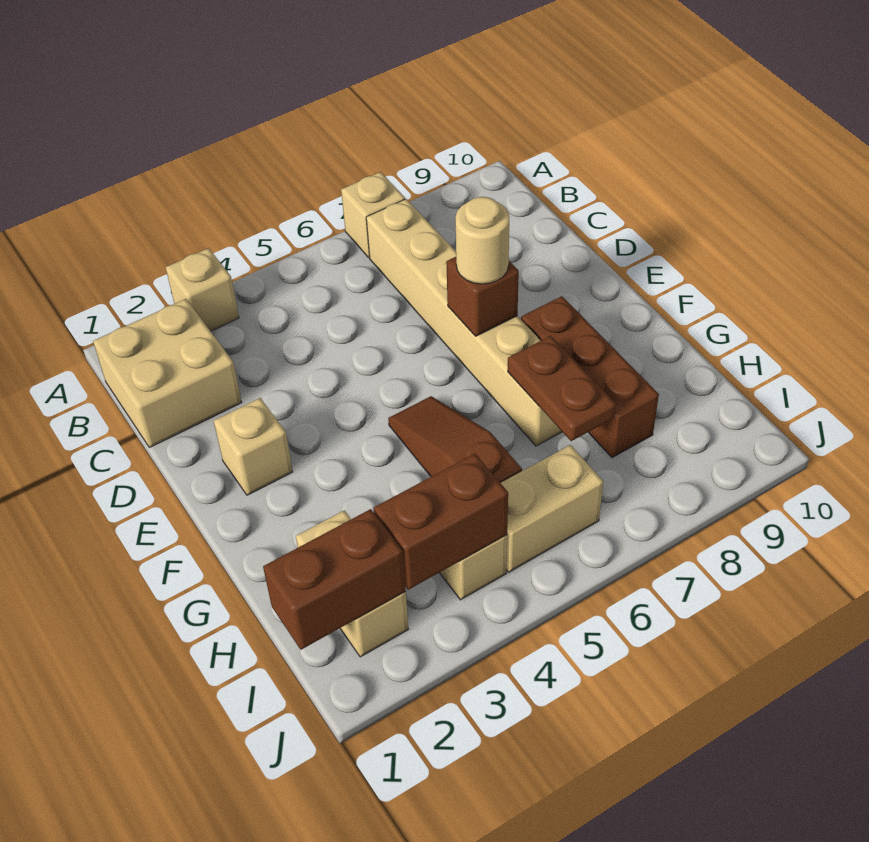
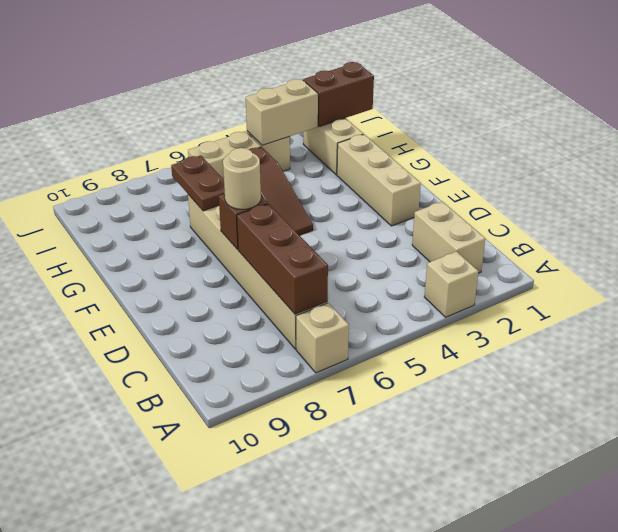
tan 2x2 brick [93,299,242,448] -> tan 1x2 brick [412,201,485,273]
tan 1x1 brick [214,398,293,495] -> tan 1x3 brick [337,134,421,226]
brown 1x3 brick [521,296,659,458] -> brown 1x3 brick moved to [237,204,328,314]
brown 1x2 brick [373,454,508,590] -> tan 1x2 brick [246,79,318,145]

